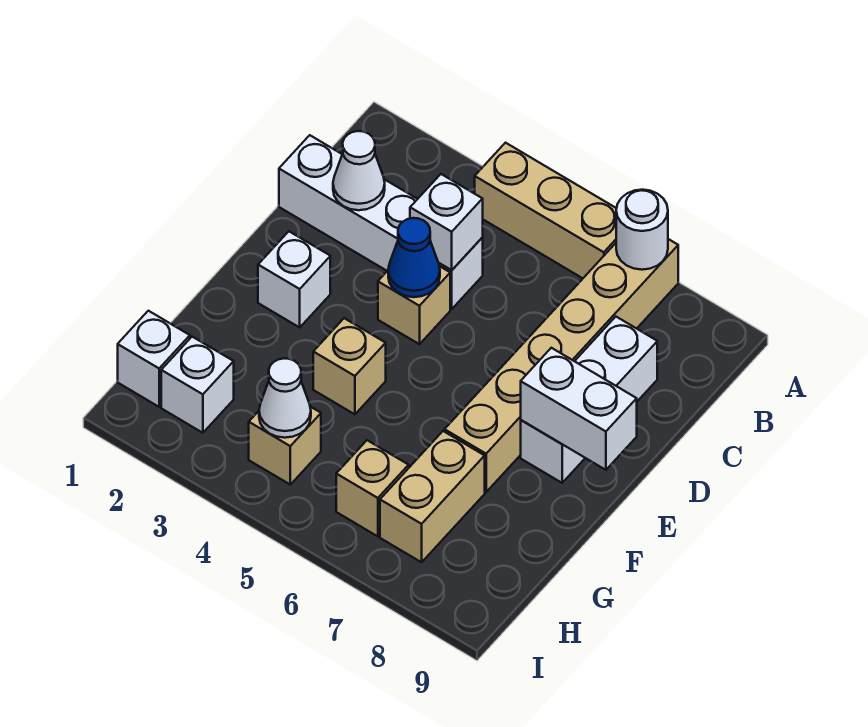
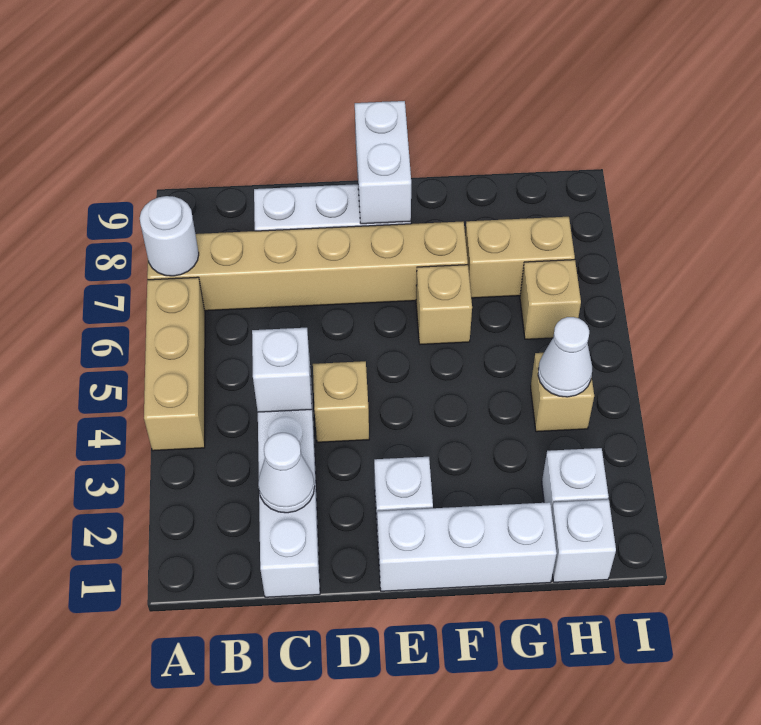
blue 1x1 cone [388,218,440,297] -> none
none -> white 1x3 brick [377,502,557,591]
tan 1x1 brick [313,318,386,414] -> tan 1x1 brick moved to [416,265,472,344]

